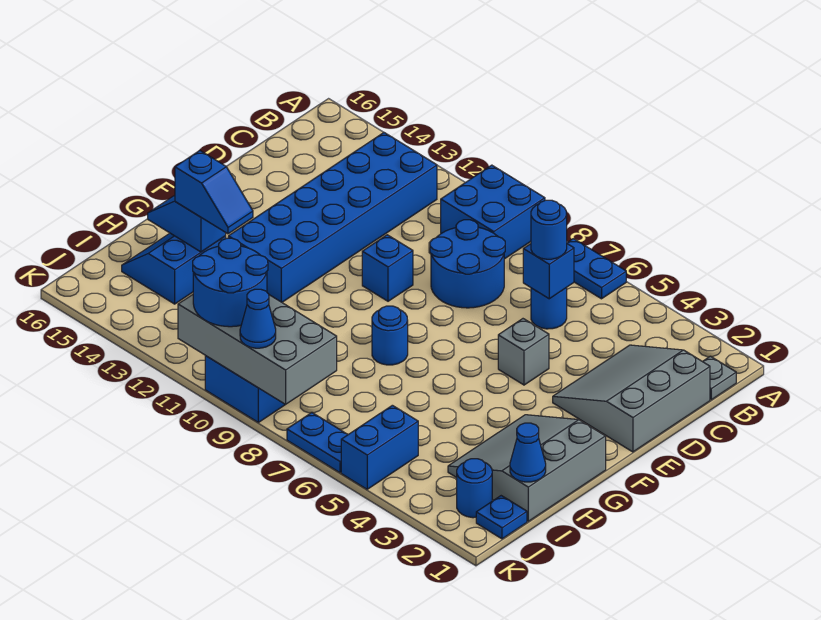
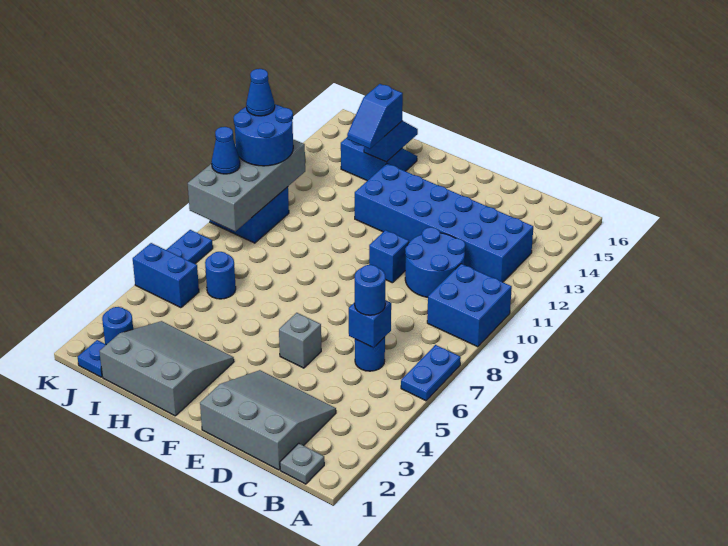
blue 2x2 round brick [430,220,505,308] -> blue 2x2 round brick moved to [405,227,465,297]
blue 1x1 round brick [372,306,408,365] -> blue 1x1 round brick moved to [205,252,236,299]
blue 1x1 cone [510,423,546,482] -> blue 1x1 cone moved to [246,69,275,116]

